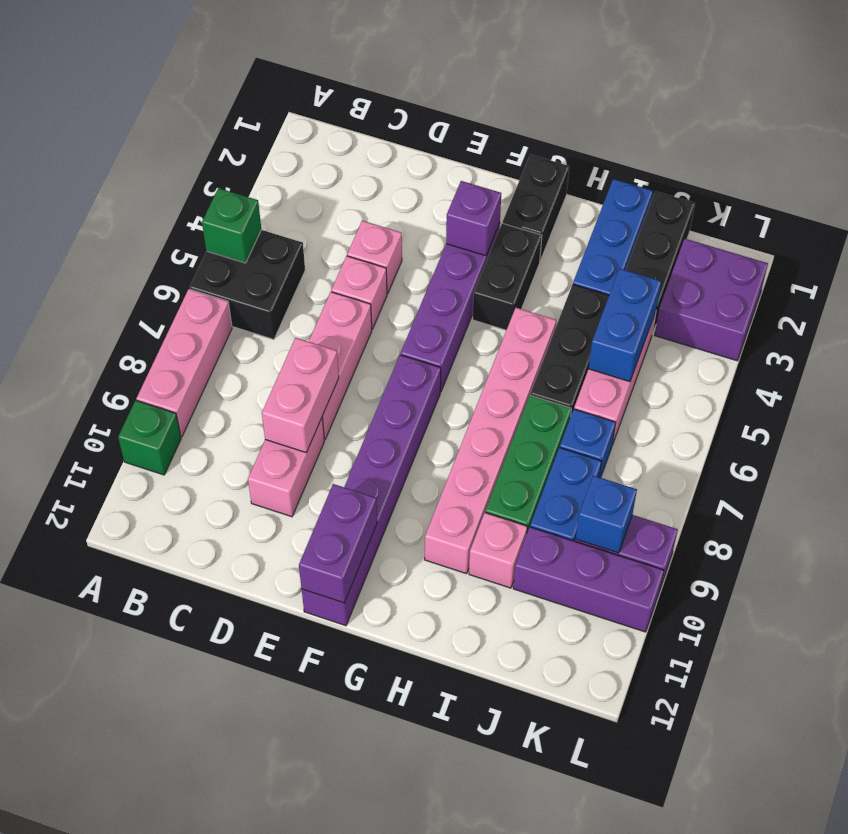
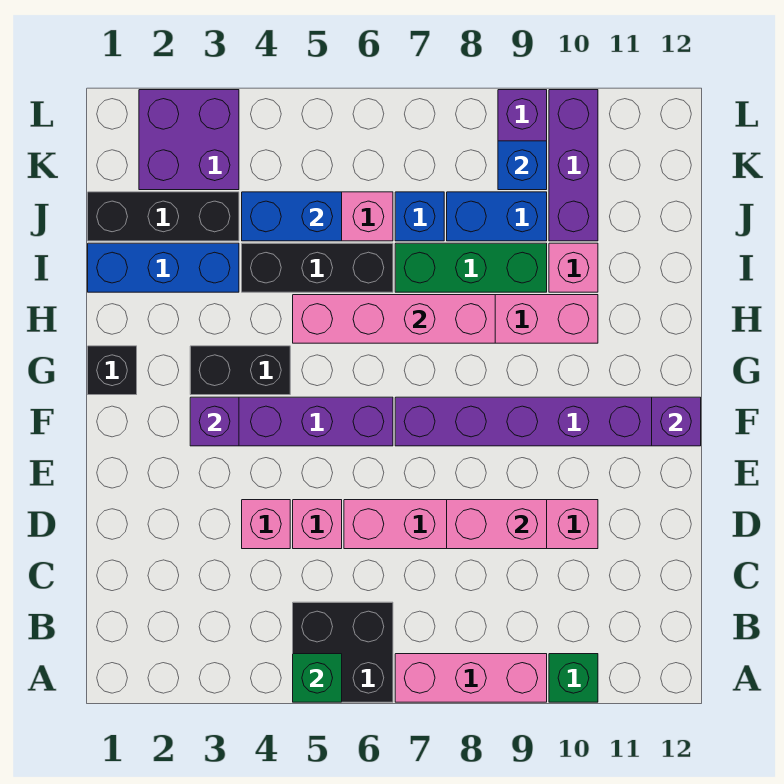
purple 1x2 brick [299,484,377,603] -> purple 1x1 brick [652,397,701,446]
black 1x2 brick [503,155,569,261] -> black 1x1 brick [88,346,137,395]
none -> pink 1x4 brick [293,295,495,343]

